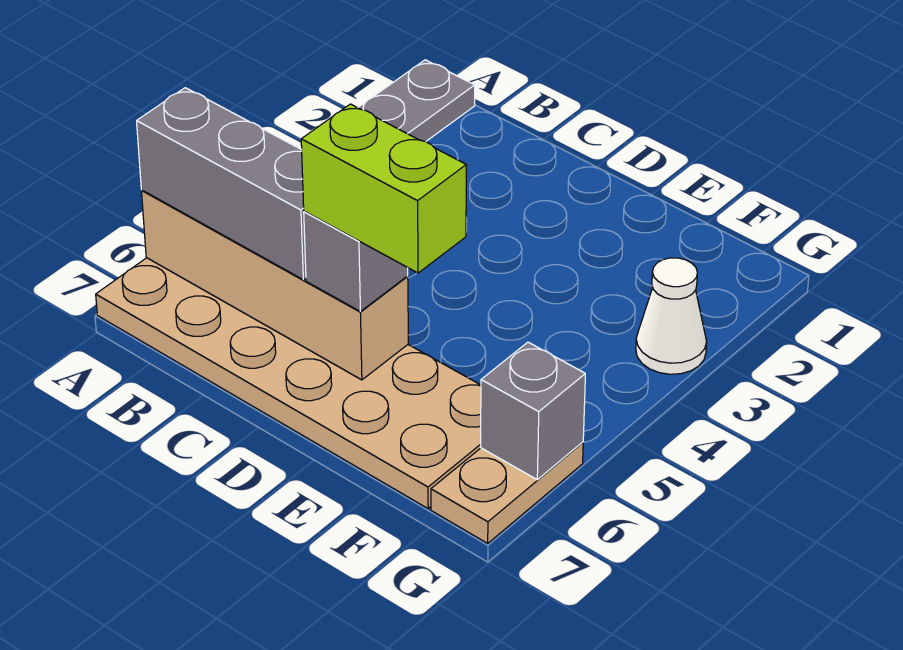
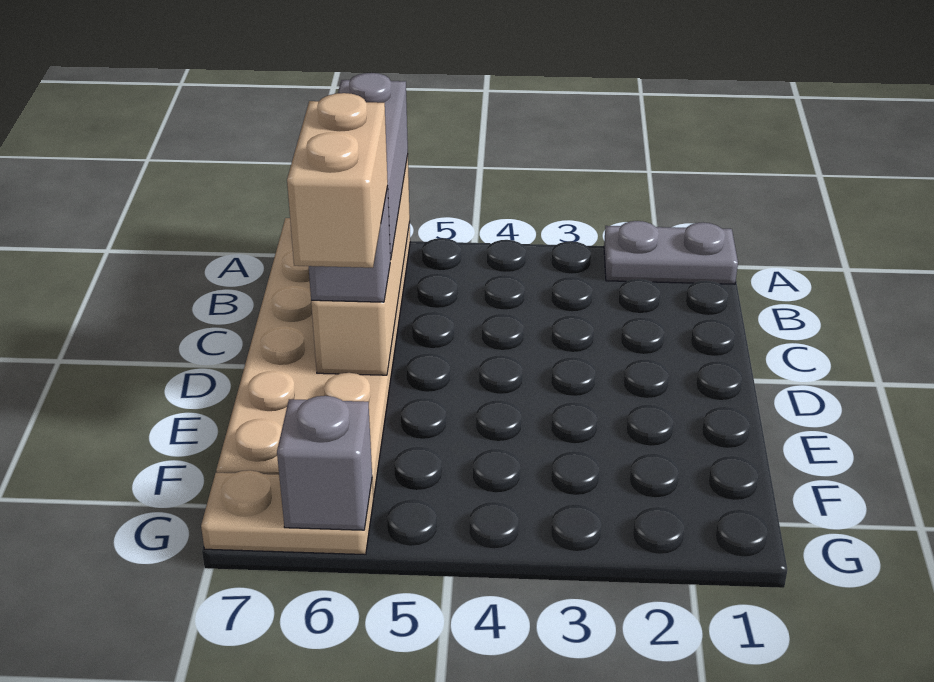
lime 1x2 brick [301,104,466,273] -> tan 1x2 brick [287,93,388,268]
white 1x1 cone [636,258,707,374] -> none

